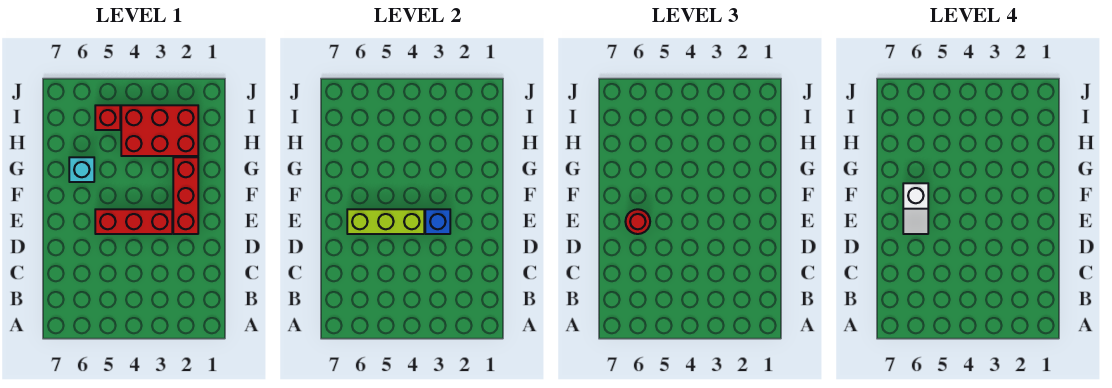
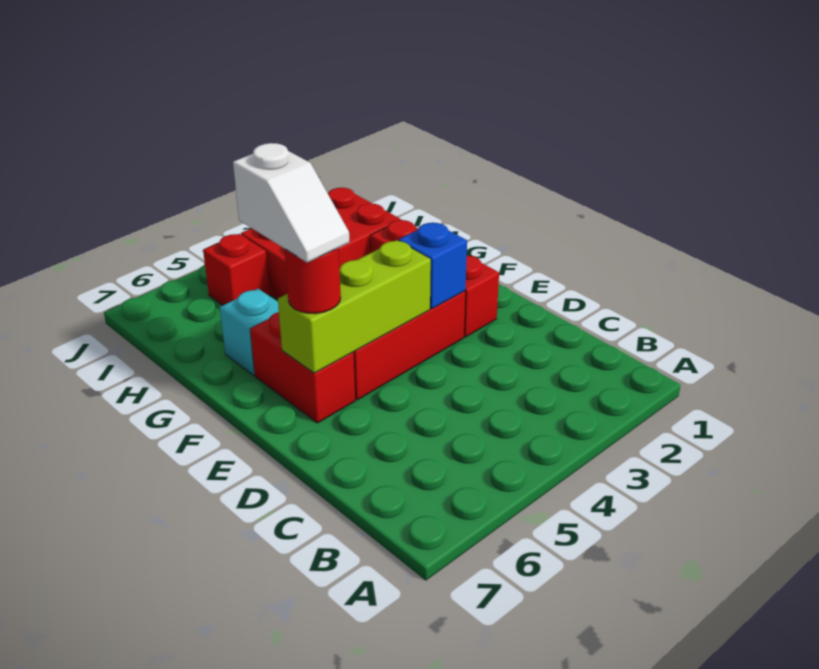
none -> red 1x2 brick [250,312,355,423]

